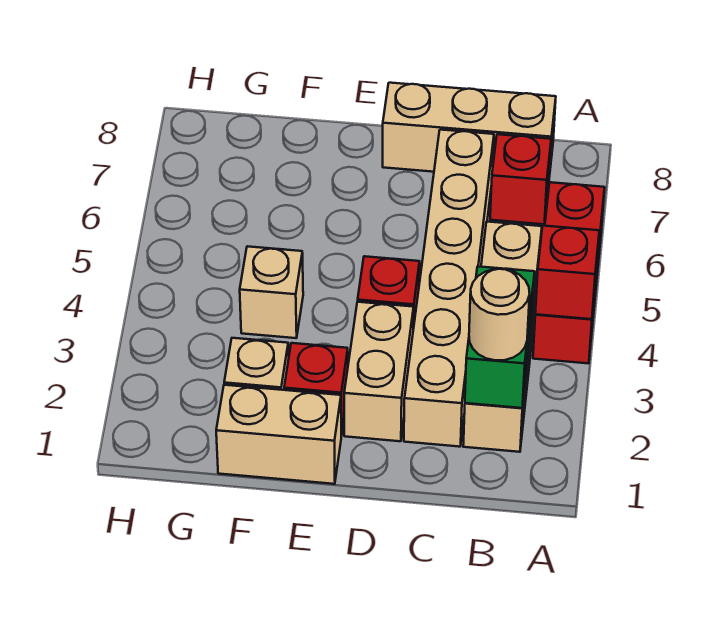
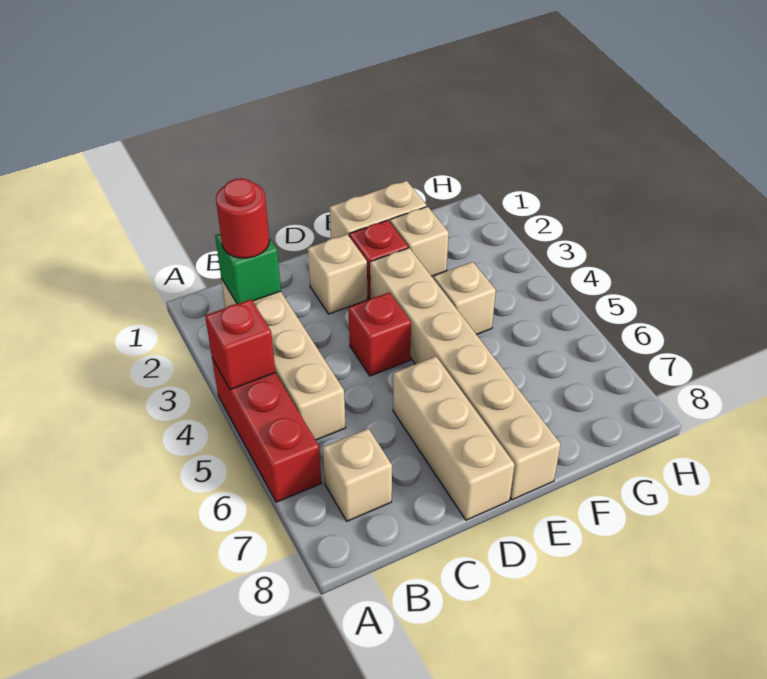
green 1x2 brick [465,267,535,408] -> green 1x1 brick [215,234,281,304]
tan 1x1 round brick [469,269,530,360] -> red 1x1 round brick [216,178,269,258]
red 1x1 brick [490,134,551,224] -> tan 1x1 brick [323,428,392,521]
tan 1x3 brick [383,83,556,177] -> tan 1x3 brick turned to [393,356,515,520]
tan 1x6 brick [404,130,494,447] -> tan 1x6 brick moved to [370,248,561,500]
tan 1x2 brick [344,302,414,441] -> tan 1x1 brick [308,234,367,314]

